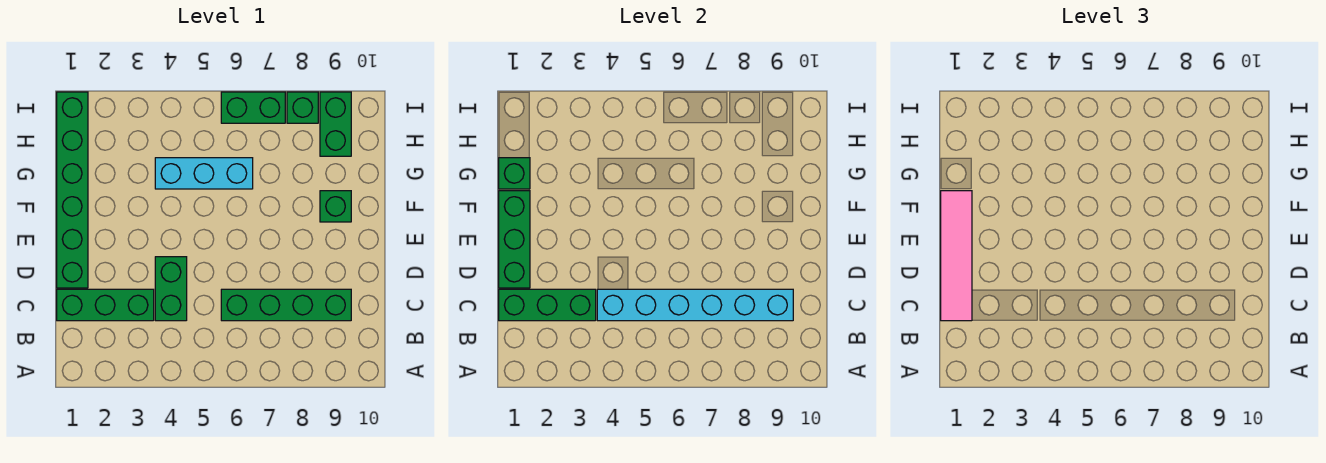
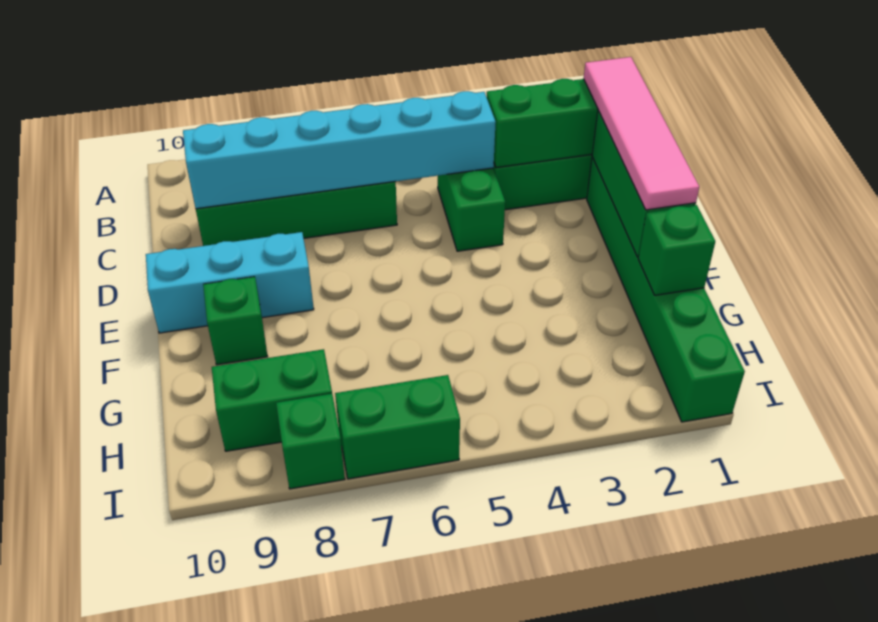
cyan 1x3 brick [155,158,253,189] -> cyan 1x3 brick moved to [146,232,314,333]
green 1x2 brick [320,92,351,156] -> green 1x2 brick turned to [212,349,332,451]

